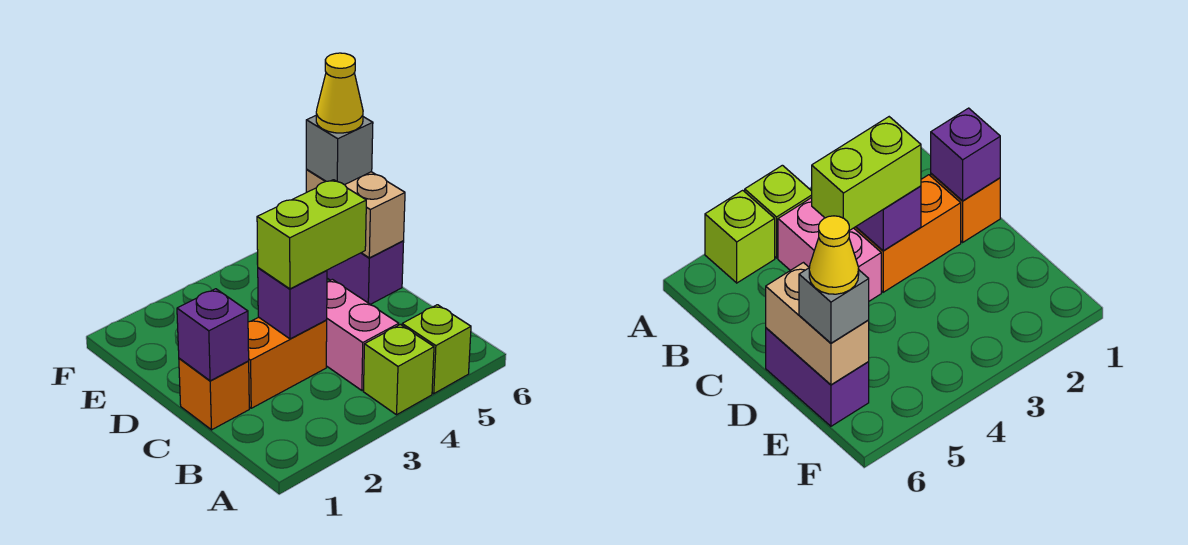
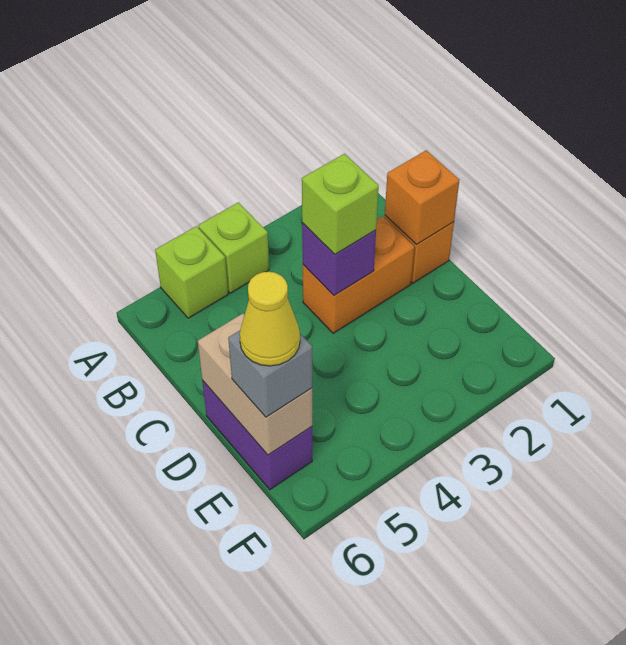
pink 1x2 brick [326,279,399,390] -> none
purple 1x1 brick [177,289,249,381] -> orange 1x1 brick [385,150,459,244]
lime 1x2 brick [257,180,366,289] -> lime 1x1 brick [302,154,379,254]

